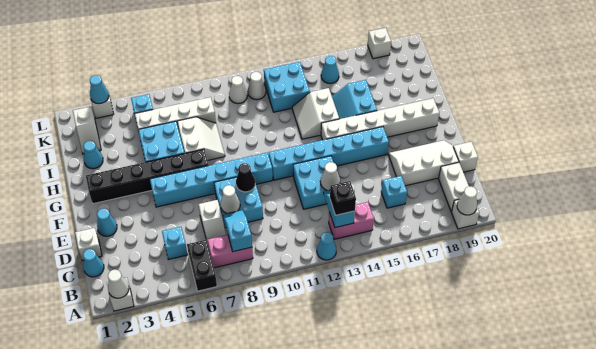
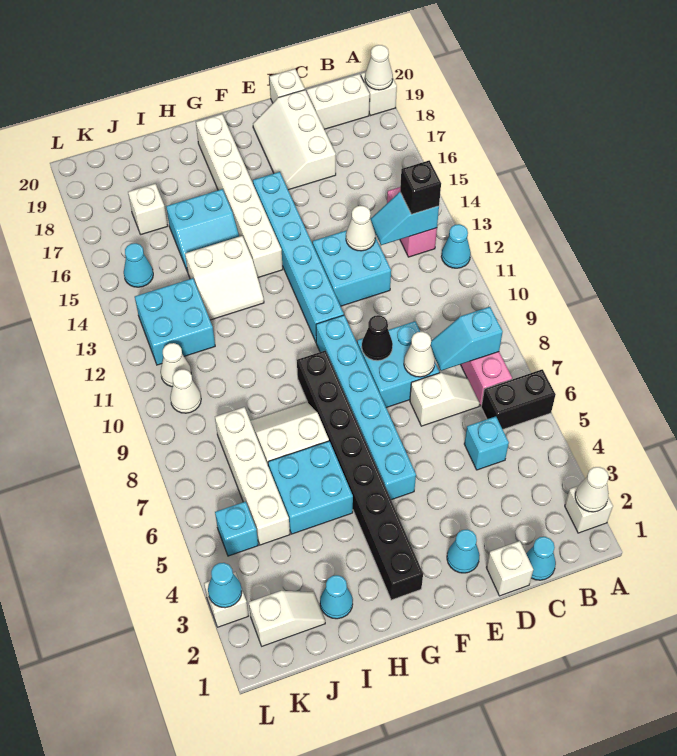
cyan 1x1 brick [381,176,407,208] -> none
black 1x6 brick [86,149,209,204] -> black 1x8 brick [297,350,423,600]
white 1x1 brick [368,28,391,59] -> white 1x1 brick moved to [128,184,168,234]

